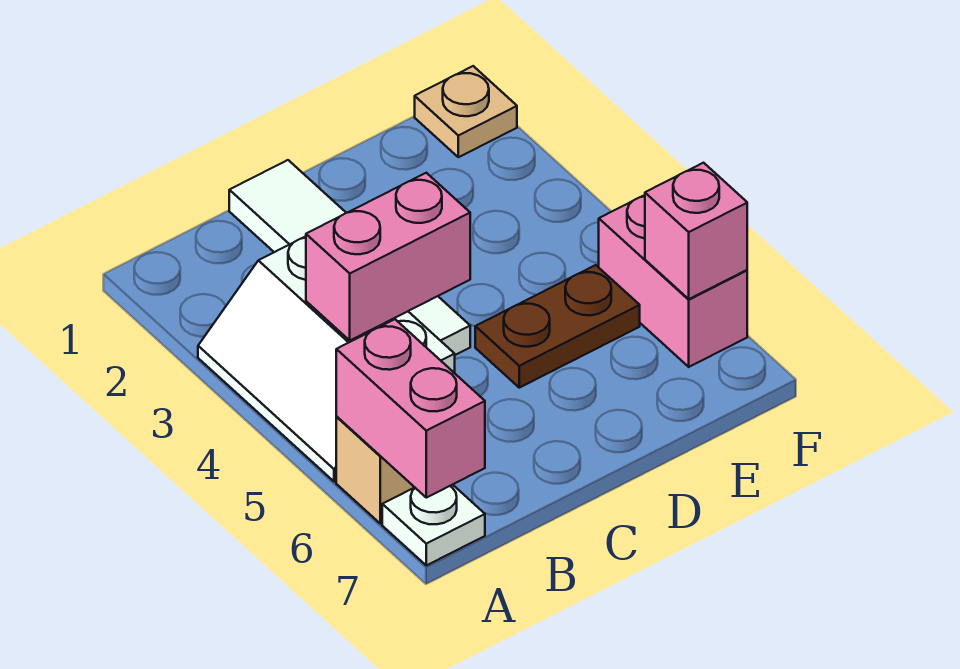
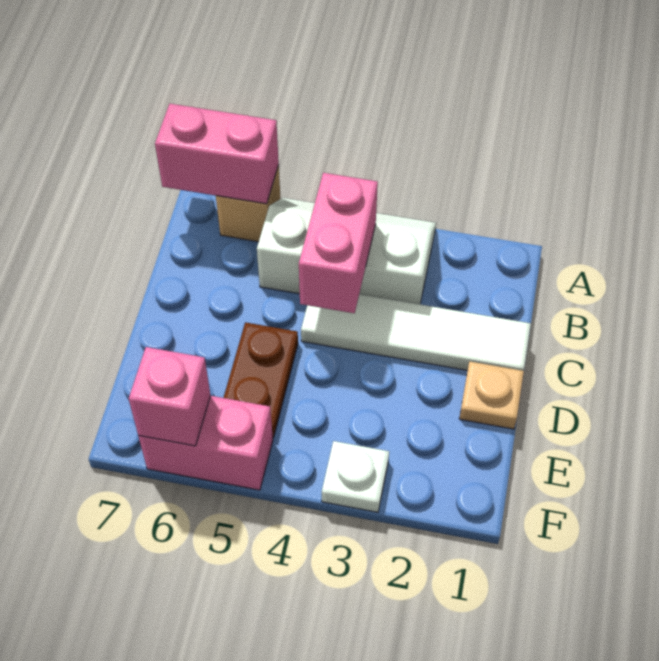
white 1x1 plate [382,485,485,565] -> white 1x1 plate moved to [322,441,389,512]
tan 1x1 plate [415,66,517,157] -> tan 1x1 plate moved to [459,361,524,429]

